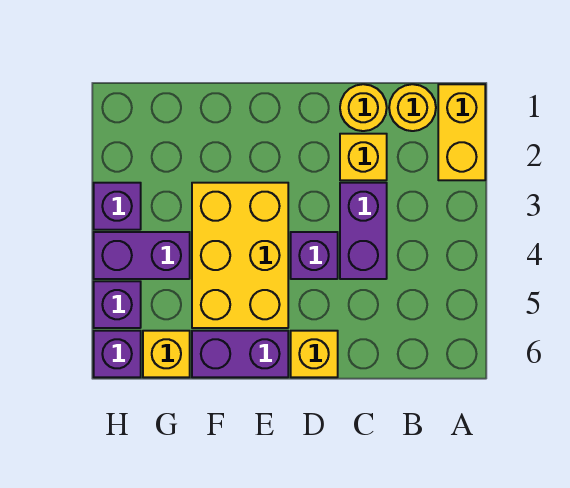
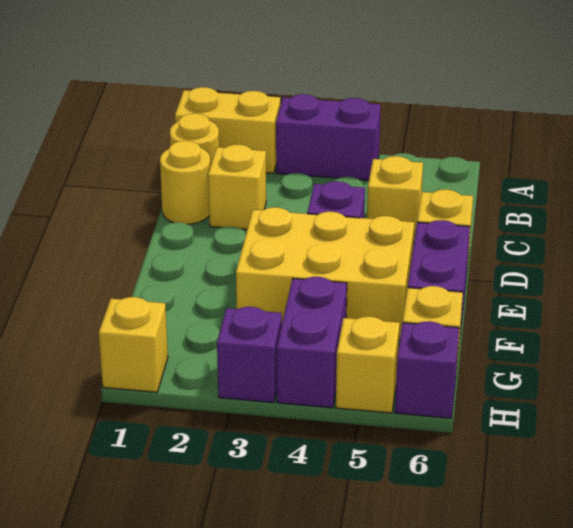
purple 1x2 brick [340,183,387,279] -> purple 1x2 brick moved to [276,94,381,180]
none -> yellow 1x1 brick [367,156,423,240]
none -> yellow 1x1 brick [99,297,168,392]
purple 1x1 brick [94,281,141,328] -> yellow 1x1 brick [336,316,400,413]

